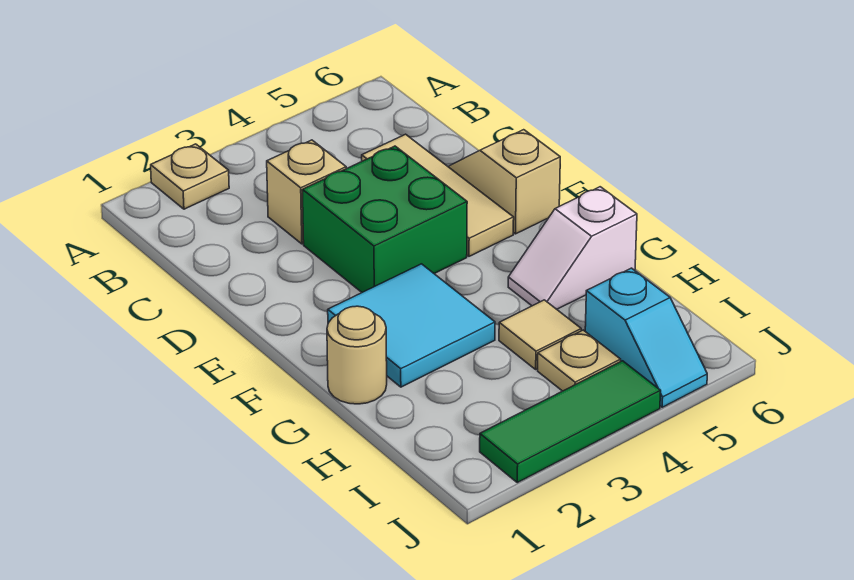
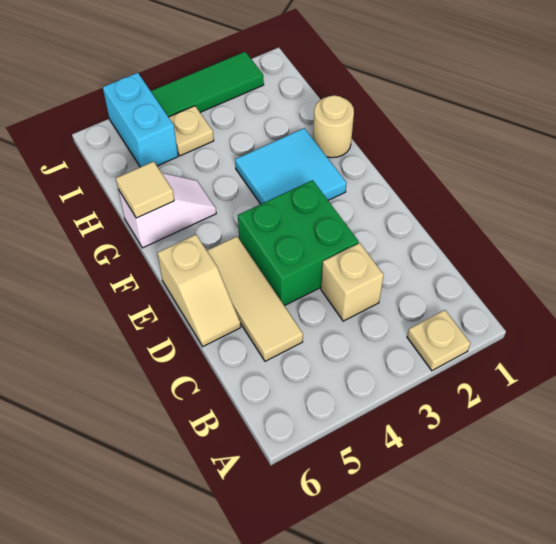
tan 1x1 tile [499,300,581,369] -> tan 1x1 tile moved to [116,161,174,218]
cyan 1x2 slope [585,268,707,407] -> cyan 1x2 brick [103,73,178,167]

